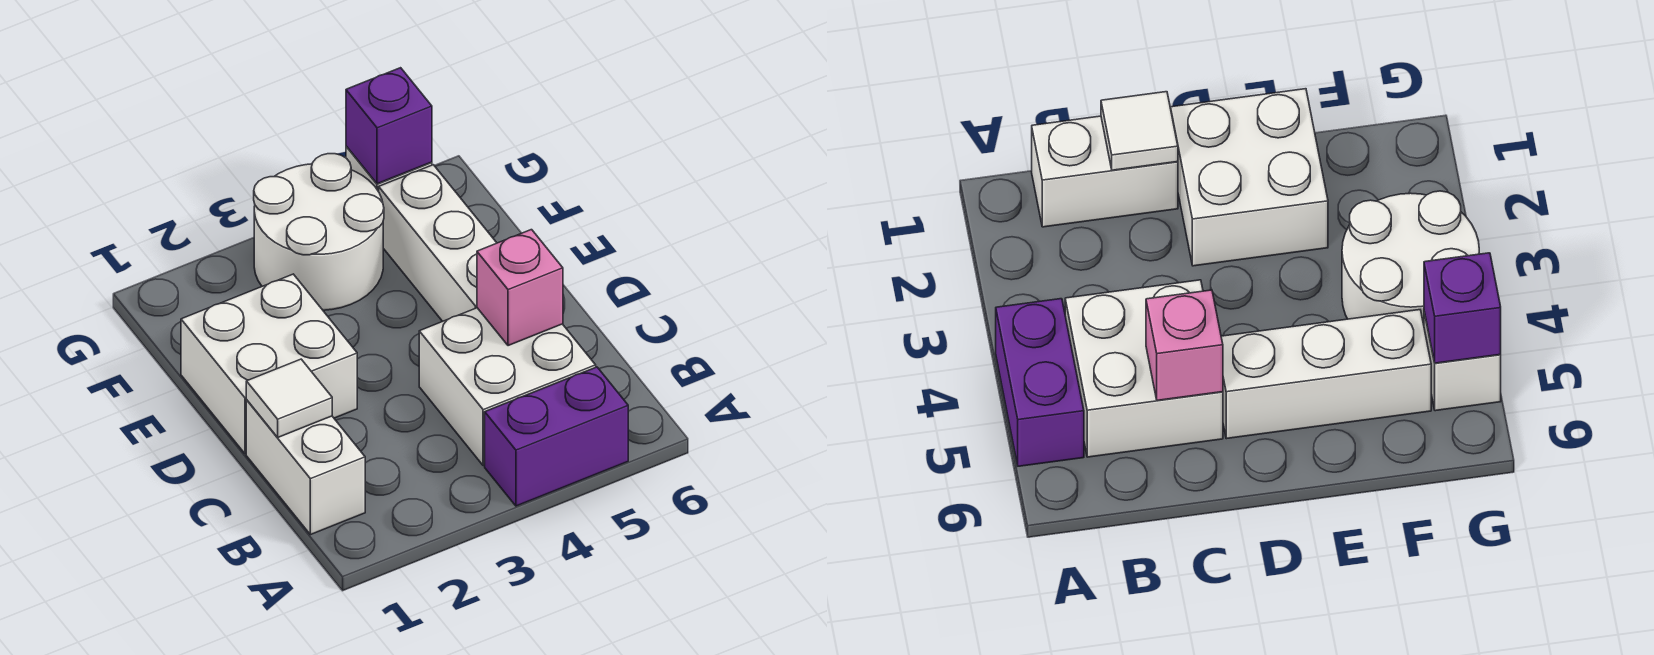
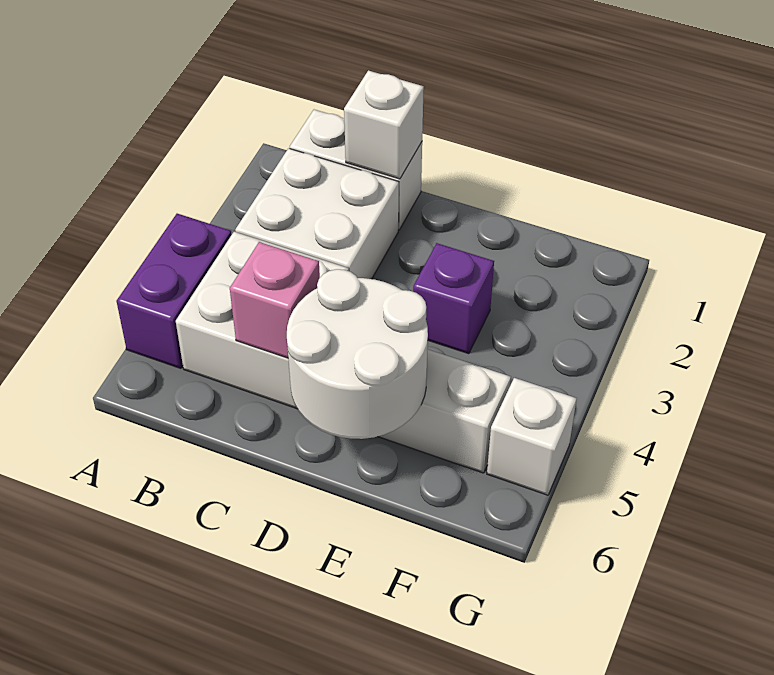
white 1x1 tile [246,359,332,438] -> white 1x1 brick [344,70,424,179]
white 2x2 brick [181,274,357,454] -> white 2x2 brick moved to [235,148,399,279]
white 2x2 round brick [254,154,384,310] -> white 2x2 round brick moved to [287,269,428,439]
purple 1x1 brick [346,68,432,184] -> purple 1x1 brick moved to [413,243,494,354]

